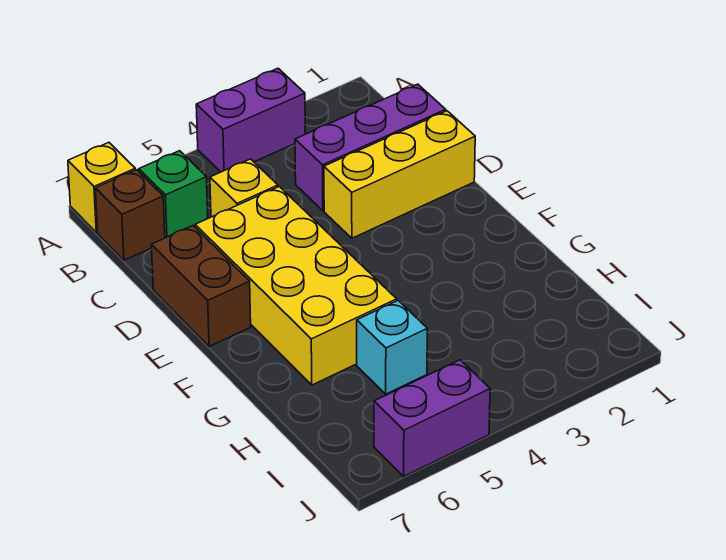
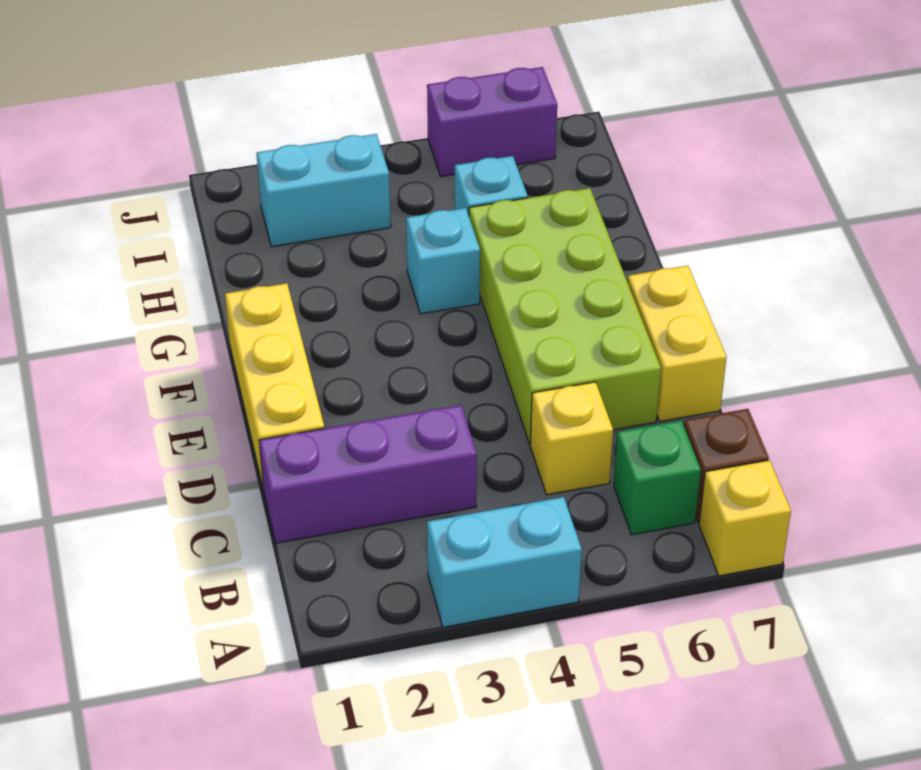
purple 1x2 brick [196,68,305,172] -> cyan 1x2 brick [427,497,582,627]
yellow 1x3 brick [324,111,475,238] -> yellow 1x3 brick turned to [225,283,324,491]
yellow 2x4 brick [195,187,397,385] -> lime 2x4 brick [469,188,661,444]
brown 1x2 brick [151,226,251,347] -> yellow 1x2 brick [627,266,727,422]
none -> cyan 1x1 brick [406,208,480,314]
none -> cyan 1x2 brick [257,134,391,247]

